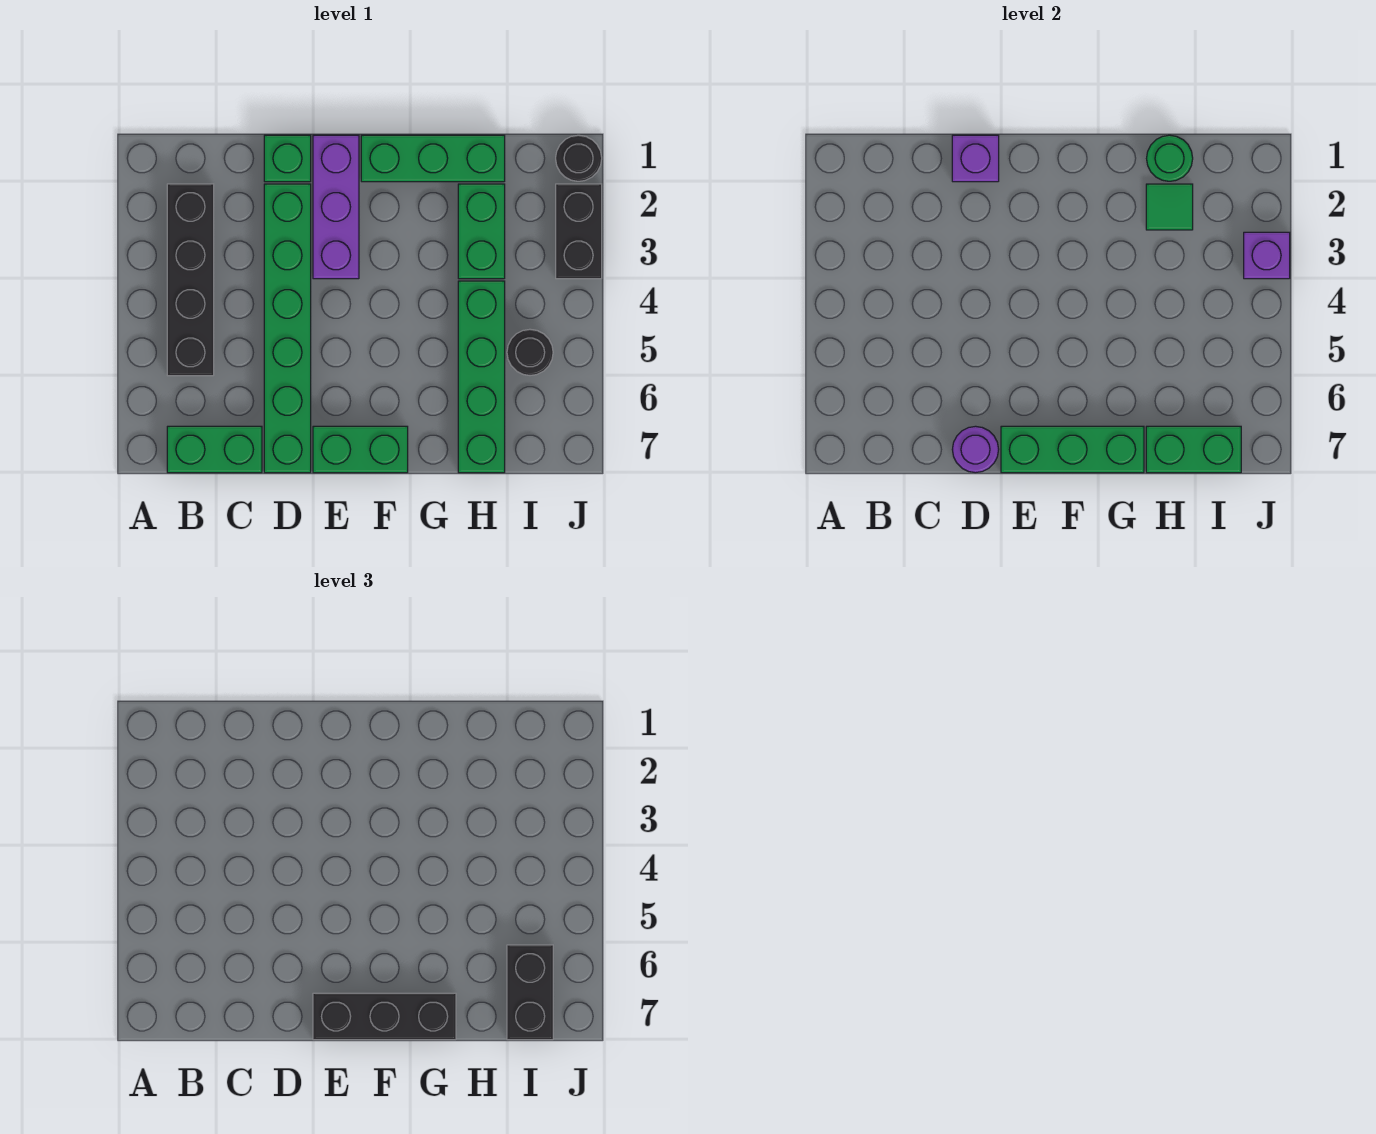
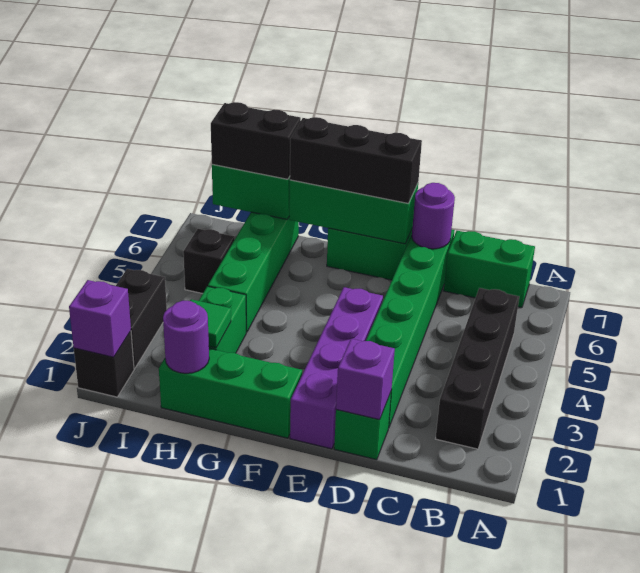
purple 1x3 brick [313,135,359,279] -> purple 1x4 brick [290,287,383,449]
green 1x1 round brick [1147,135,1193,181] -> purple 1x1 round brick [163,301,209,373]
black 1x1 round brick [507,329,553,376] -> black 1x1 brick [183,229,235,294]
black 1x2 brick [507,945,553,1040] -> black 1x2 brick turned to [211,102,301,179]
black 1x1 round brick [556,135,602,181] -> black 1x1 brick [74,331,134,397]
purple 1x1 brick [1244,232,1290,279] -> purple 1x1 brick moved to [69,280,131,357]

